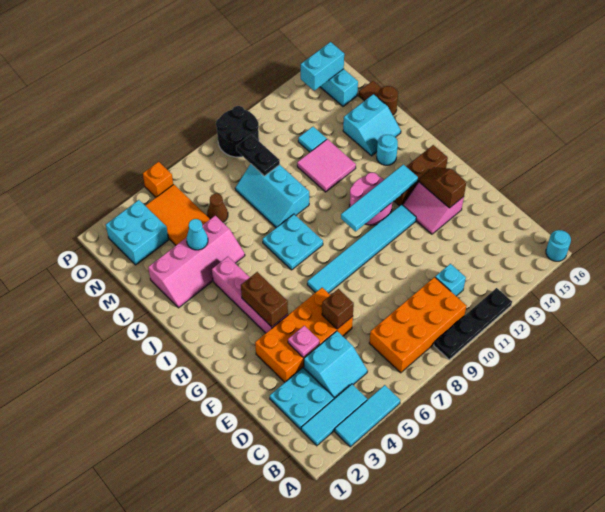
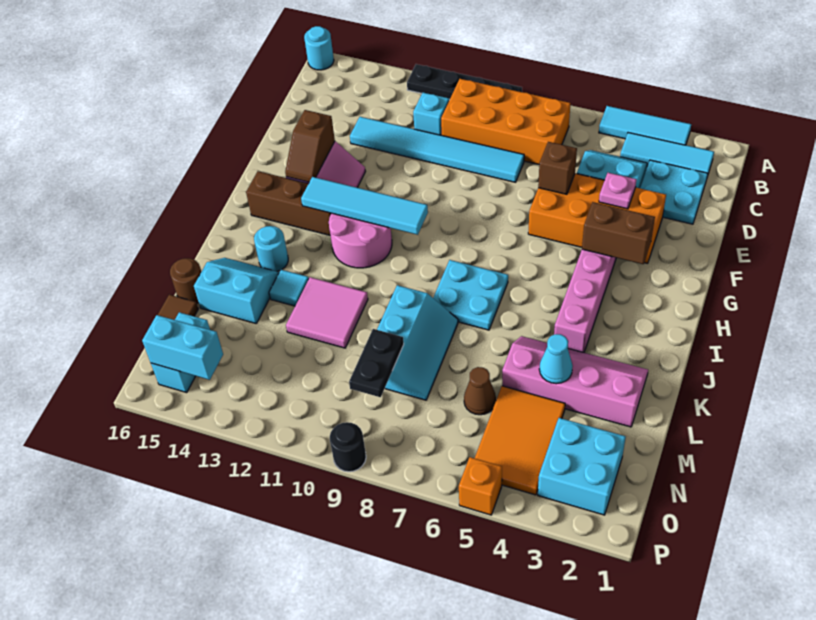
brown 1x2 brick [241,272,288,327] -> brown 1x2 brick turned to [582,202,655,264]
cyan 1x6 tile [307,204,416,293] -> cyan 1x6 tile moved to [350,117,524,182]
cyan 1x1 tile [298,127,327,152] -> cyan 1x1 tile moved to [269,270,309,306]
black 2x2 round brick [216,106,259,157] -> black 1x1 round brick [330,422,366,472]

